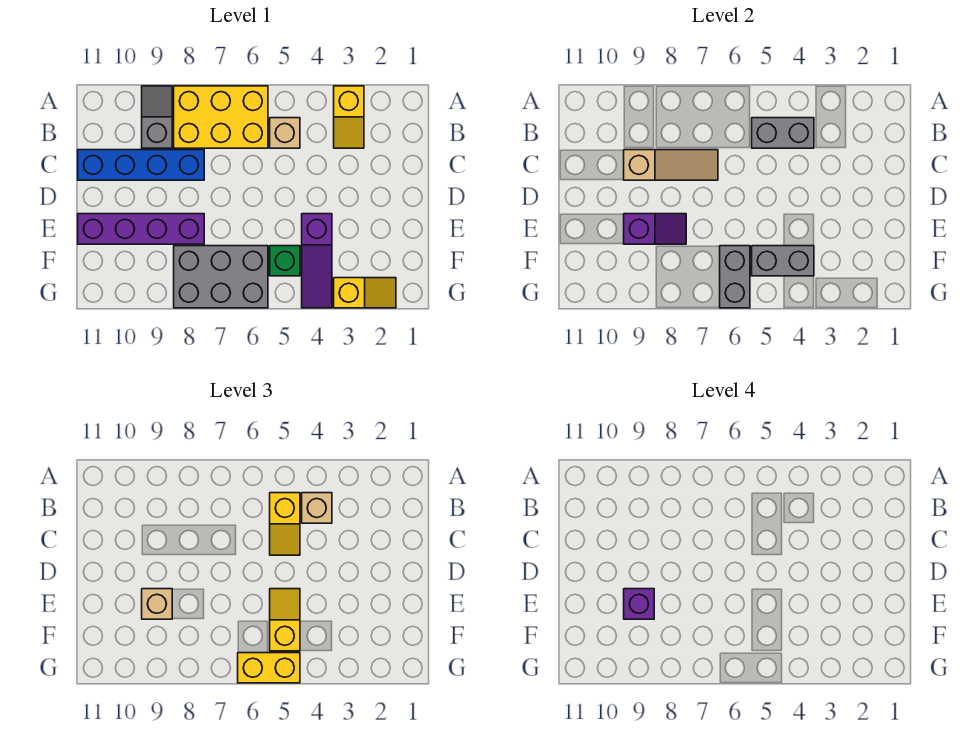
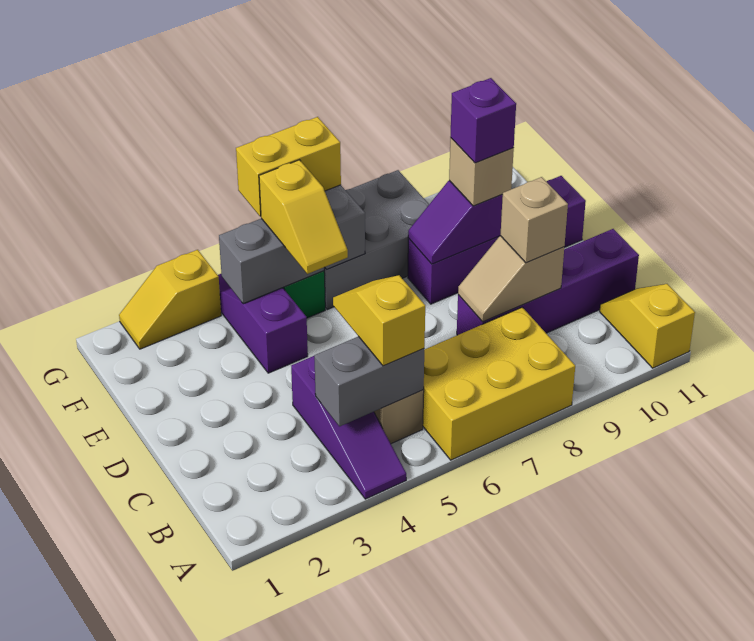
yellow 1x2 slope [334,86,364,148] -> yellow 1x2 slope moved to [600,284,695,368]
none -> purple 1x3 slope [291,356,406,499]
grey 1x2 slope [142,86,172,148] -> none
tan 1x1 brick [302,493,332,523] -> tan 1x1 brick moved to [500,177,568,263]
tan 1x3 slope [624,150,718,180] -> tan 1x2 slope [458,236,565,322]
blue 1x4 brick [78,150,204,180] -> purple 1x4 brick [457,229,639,335]

